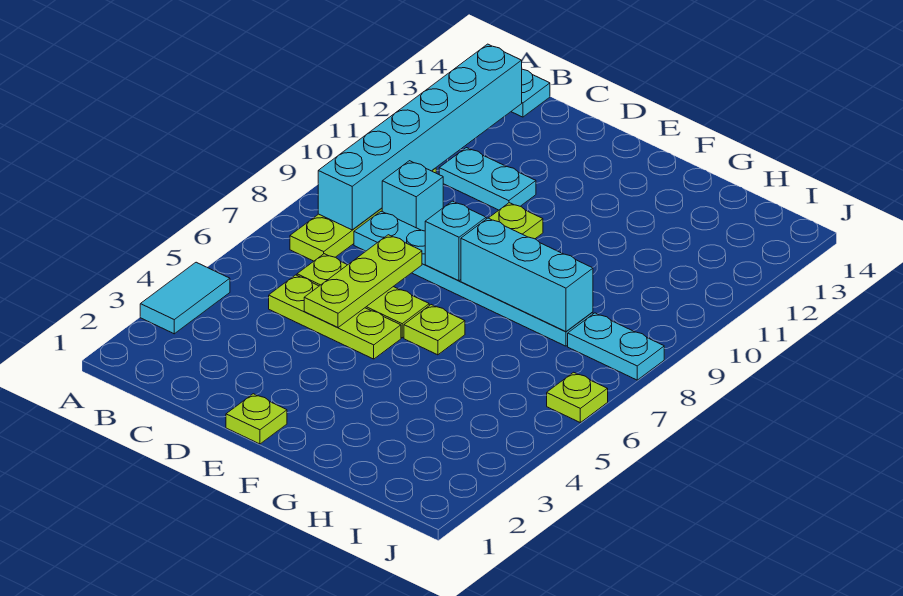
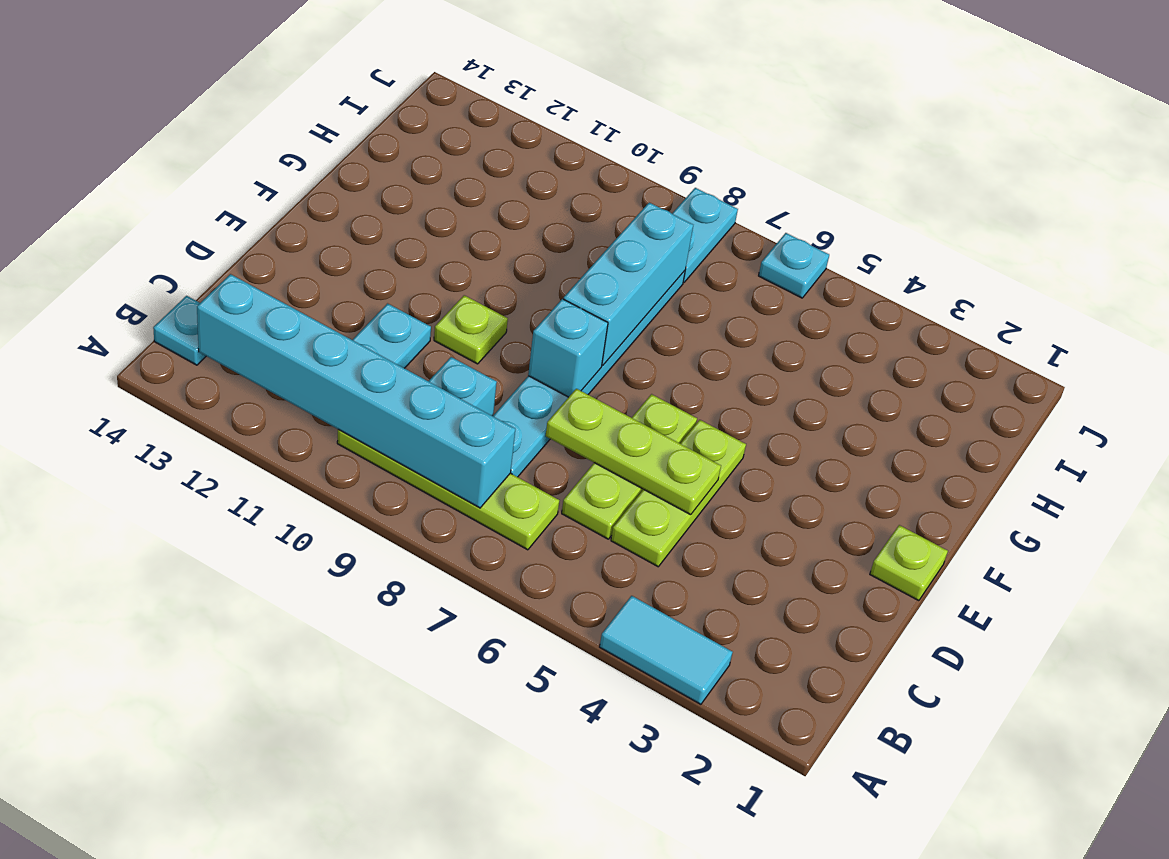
lime 1x1 plate [404,305,465,355] -> none
lime 1x1 plate [547,372,608,422] -> cyan 1x1 plate [759,233,829,298]

